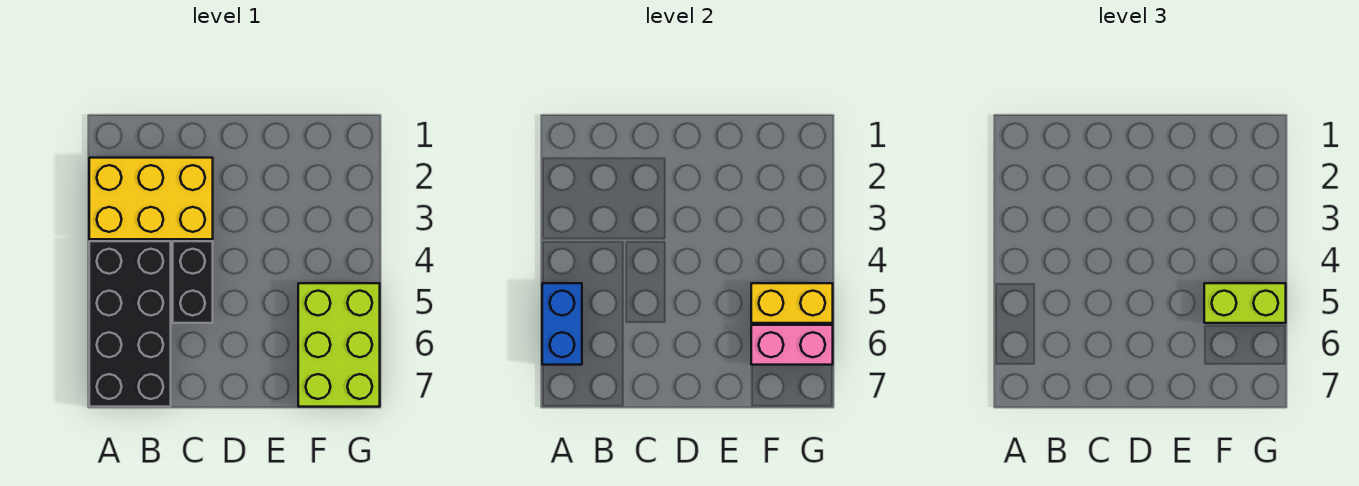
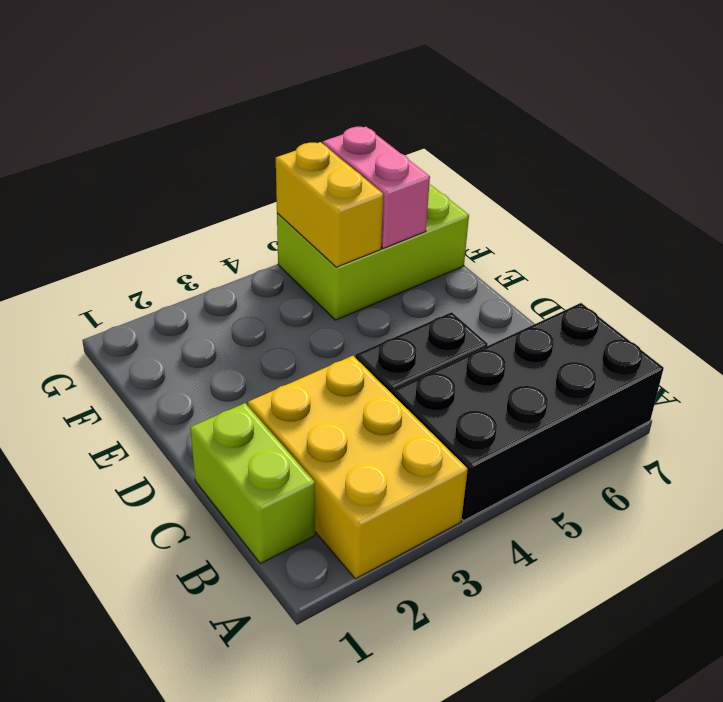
blue 1x2 brick [542,283,582,365] -> none
lime 1x2 brick [1204,283,1286,323] -> lime 1x2 brick moved to [190,403,315,563]

